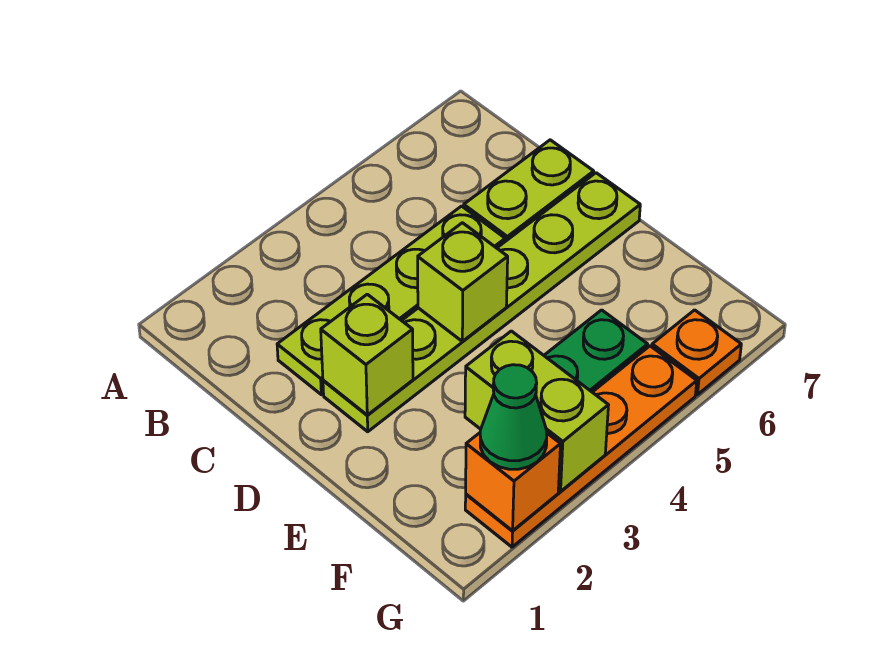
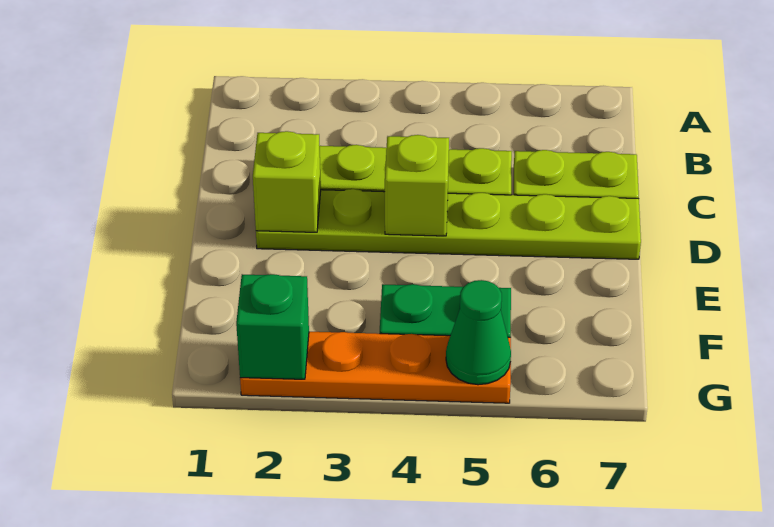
lime 1x2 brick [465,331,608,491] -> none
orange 1x1 brick [466,433,561,531] -> green 1x1 brick [236,274,309,379]
green 1x1 cone [480,365,547,469] -> green 1x1 cone moved to [446,280,511,385]
orange 1x1 plate [652,310,741,395] -> none

